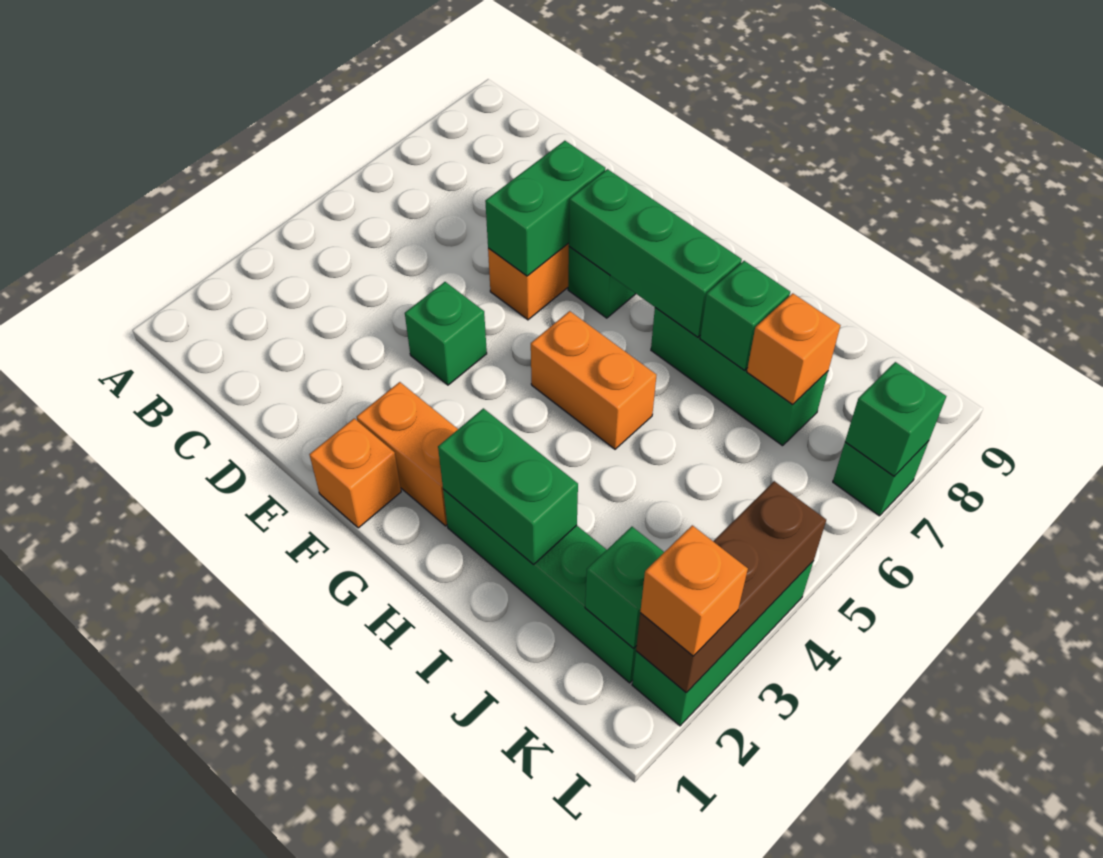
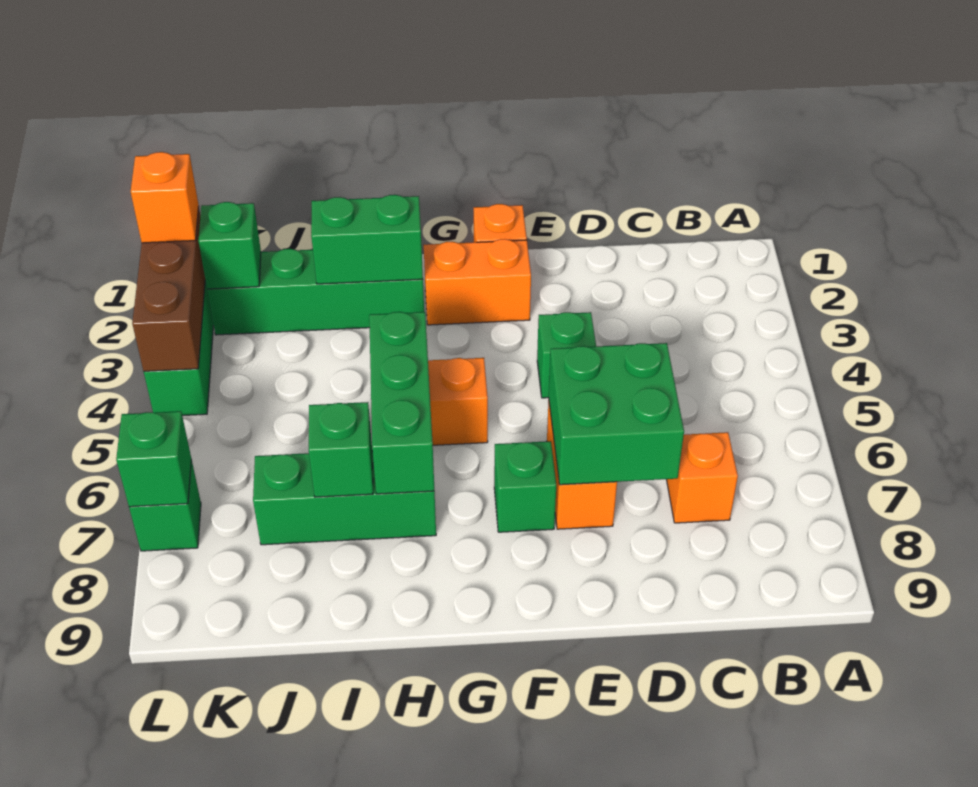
green 1x2 brick [485,141,605,276] -> green 2x2 brick [549,343,684,485]
green 1x3 brick [568,169,742,337] -> green 1x3 brick turned to [369,312,434,494]
orange 1x1 brick [747,293,840,404] -> orange 1x1 brick moved to [667,432,738,523]

